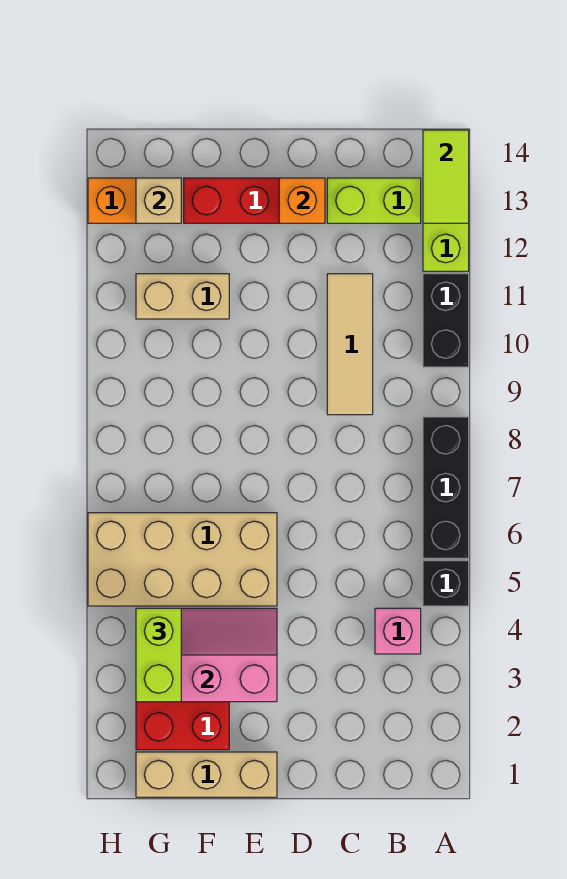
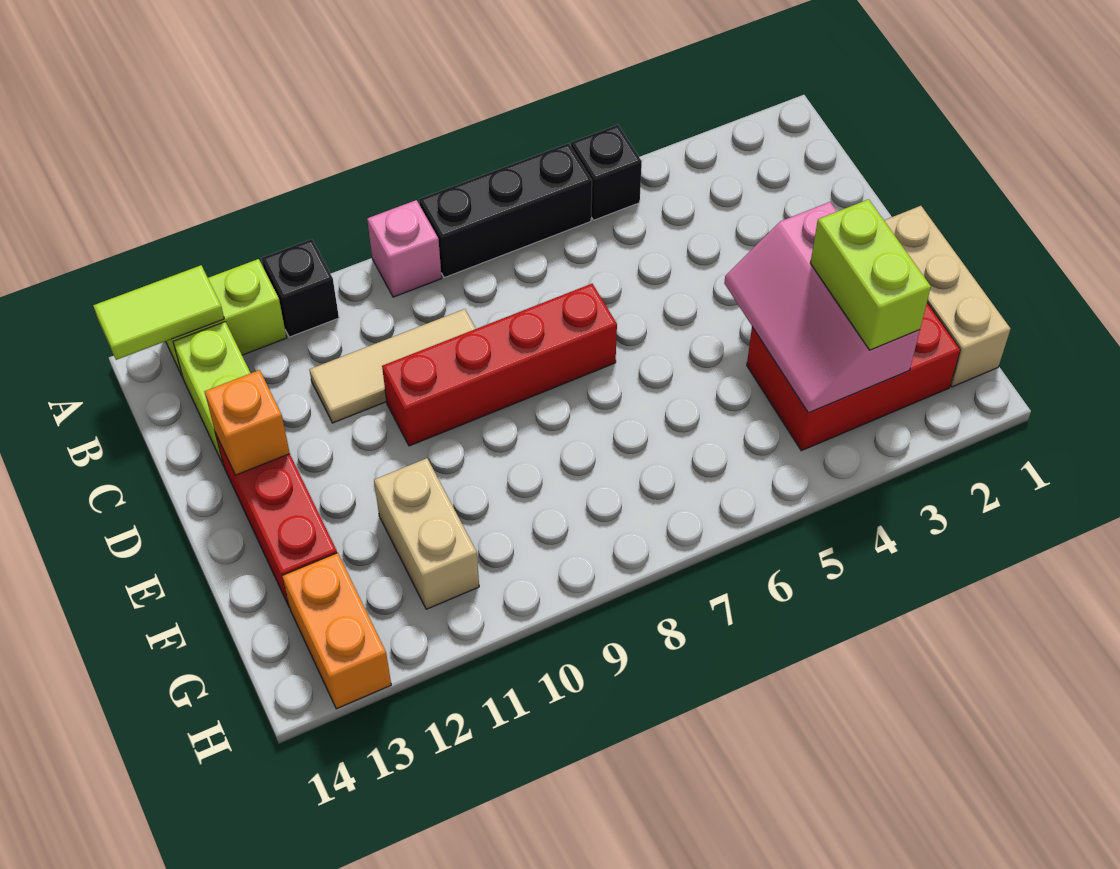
black 1x2 brick [423,274,469,367] -> black 1x1 brick [262,239,339,337]
pink 1x1 brick [375,608,421,654] -> pink 1x1 brick moved to [367,200,442,297]
none -> red 1x4 brick [382,284,617,446]
tan 2x4 brick [88,513,277,606] -> none
lime 1x2 brick [136,608,181,702] -> lime 1x2 brick turned to [810,199,931,350]
tan 1x1 brick [136,178,181,223] -> none

